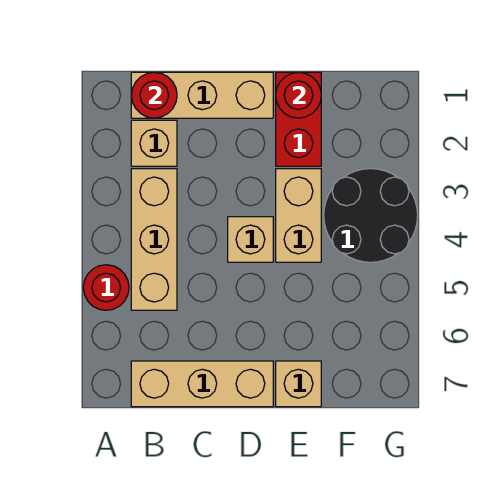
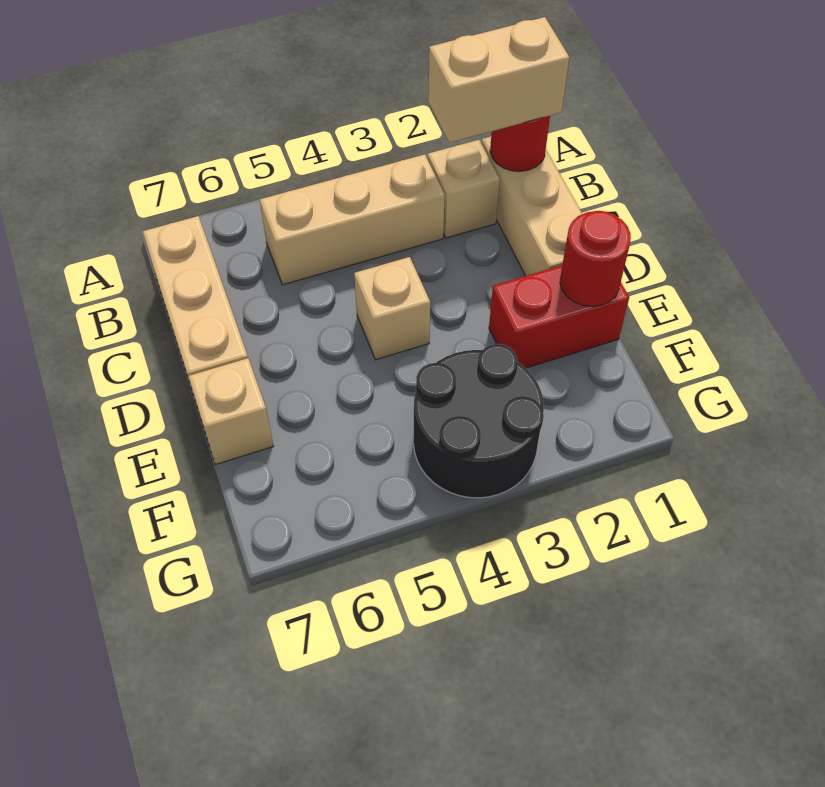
red 1x1 round brick [83,265,129,310] -> none
tan 1x2 brick [276,169,321,262] -> tan 1x2 brick moved to [428,17,569,143]

